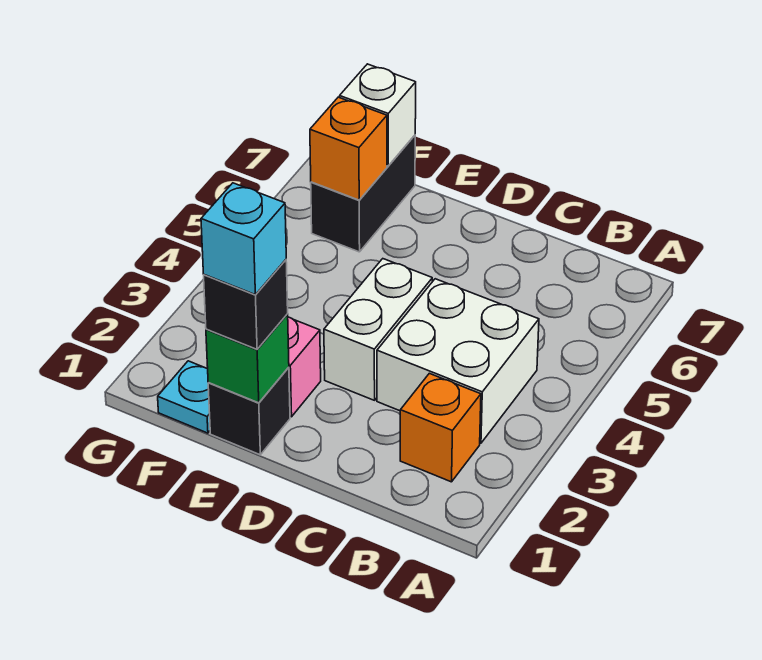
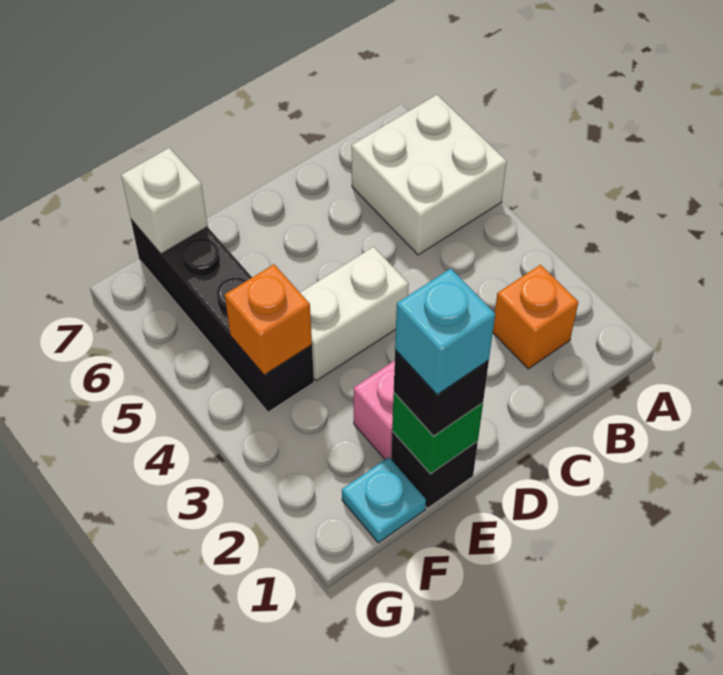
white 2x2 brick [377,279,539,443] -> white 2x2 brick moved to [351,95,507,255]
white 1x2 brick [324,259,432,400] -> white 1x2 brick turned to [300,247,409,381]
black 1x2 brick [311,135,415,252] -> black 1x4 brick [131,220,314,412]
orange 1x1 brick [310,97,387,200] -> orange 1x1 brick moved to [225,264,312,375]

